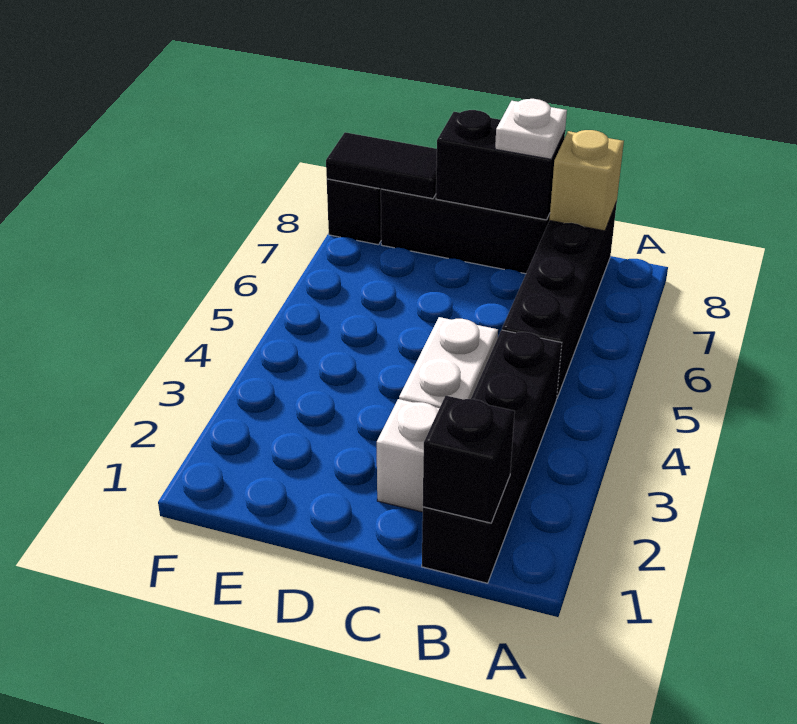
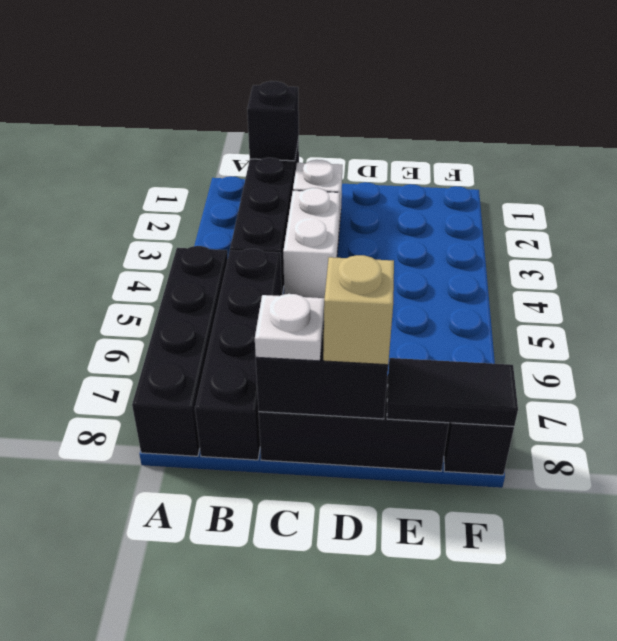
none -> black 1x4 brick [132,246,228,456]
tan 1x1 brick [549,130,624,231] -> tan 1x1 brick moved to [323,255,394,365]

